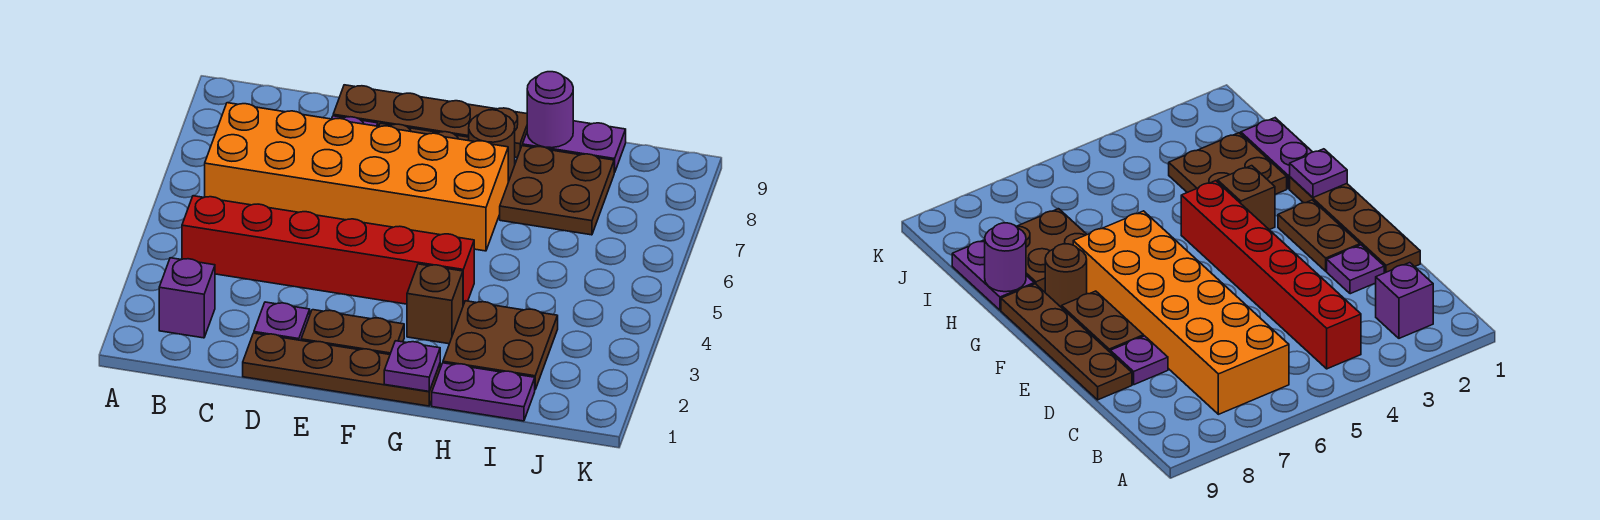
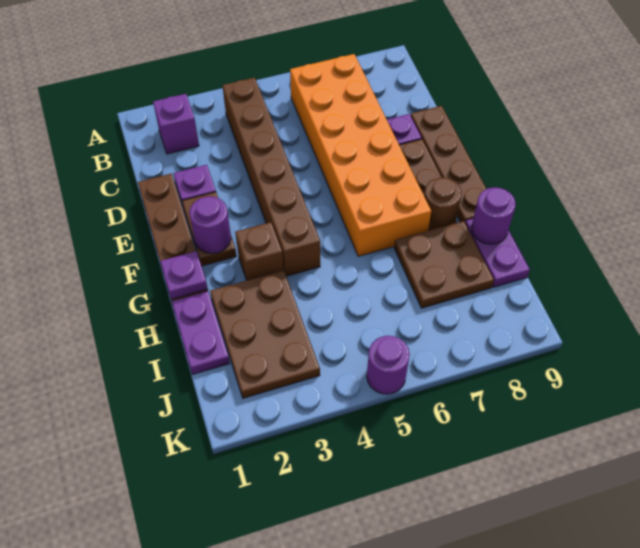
red 1x6 brick [182,196,474,305] -> brown 1x6 brick [222,77,320,276]
none -> purple 1x1 round brick [190,196,231,254]
brown 2x2 plate [443,301,558,389] -> brown 2x3 plate [210,270,320,398]
none -> purple 1x1 round brick [367,336,410,394]

